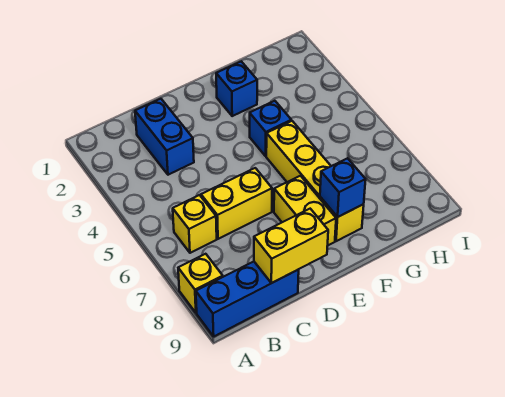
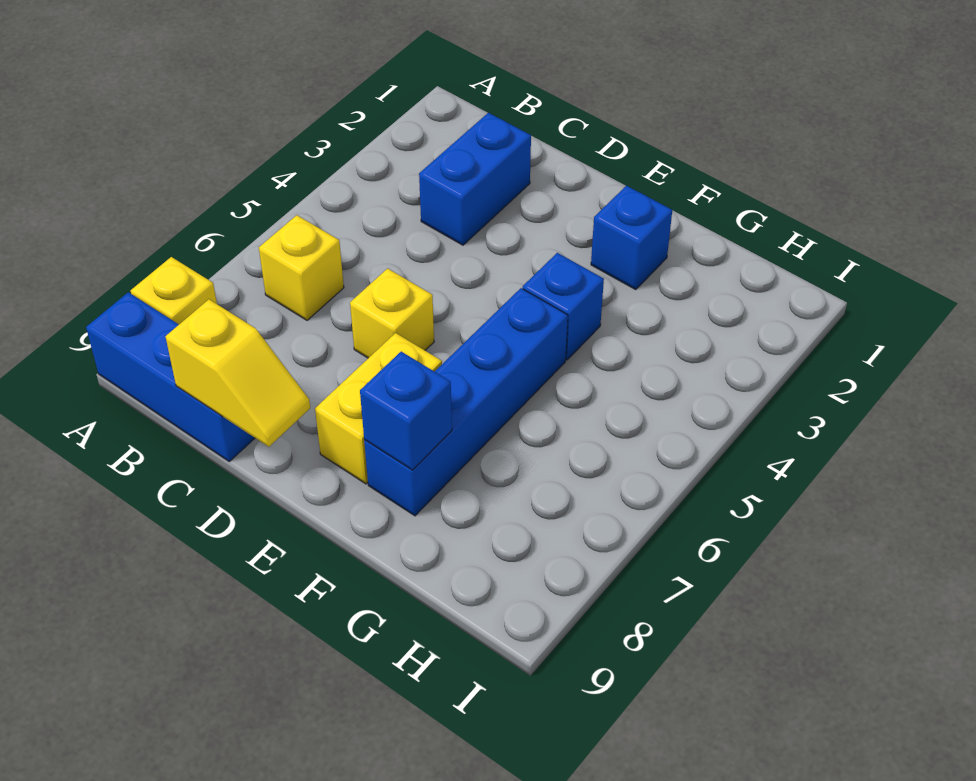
yellow 1x2 brick [201,168,272,239] -> yellow 1x1 brick [350,268,434,358]
yellow 1x2 brick [254,209,328,283] -> yellow 1x2 slope [165,299,310,447]
yellow 1x4 brick [266,121,364,241] -> blue 1x4 brick [364,288,568,516]

